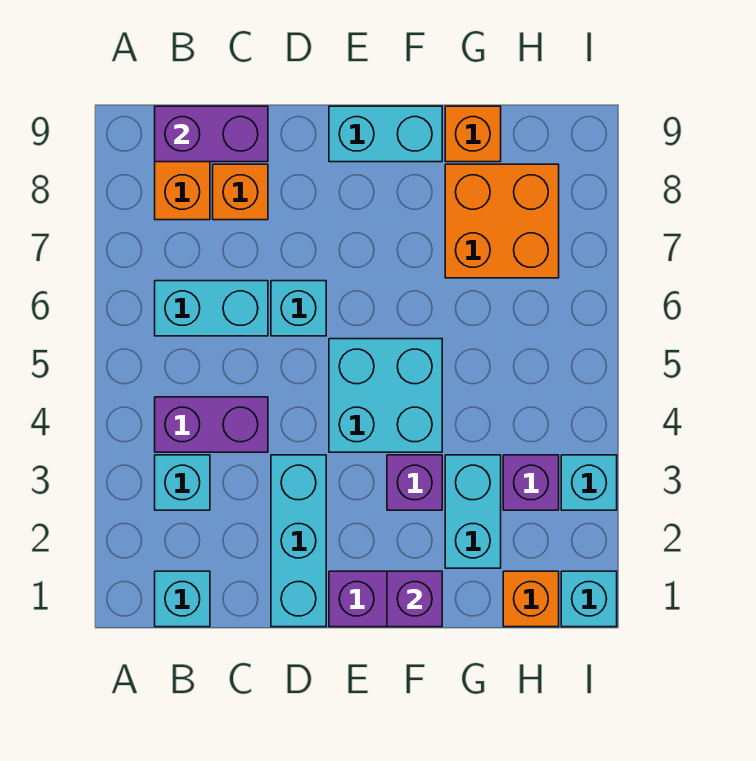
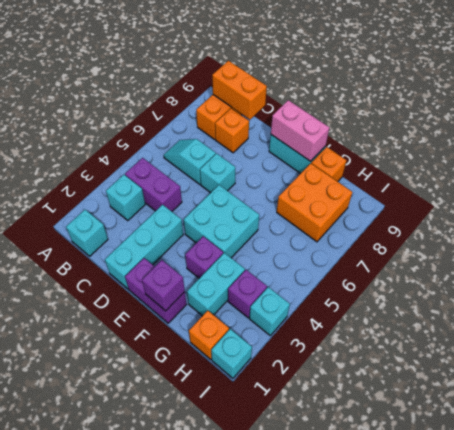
cyan 1x2 brick [155,281,268,336] -> cyan 1x2 slope [164,139,216,184]
purple 1x2 brick [155,106,268,162] -> orange 1x2 brick [212,61,267,119]
none -> pink 1x2 brick [271,100,329,161]

